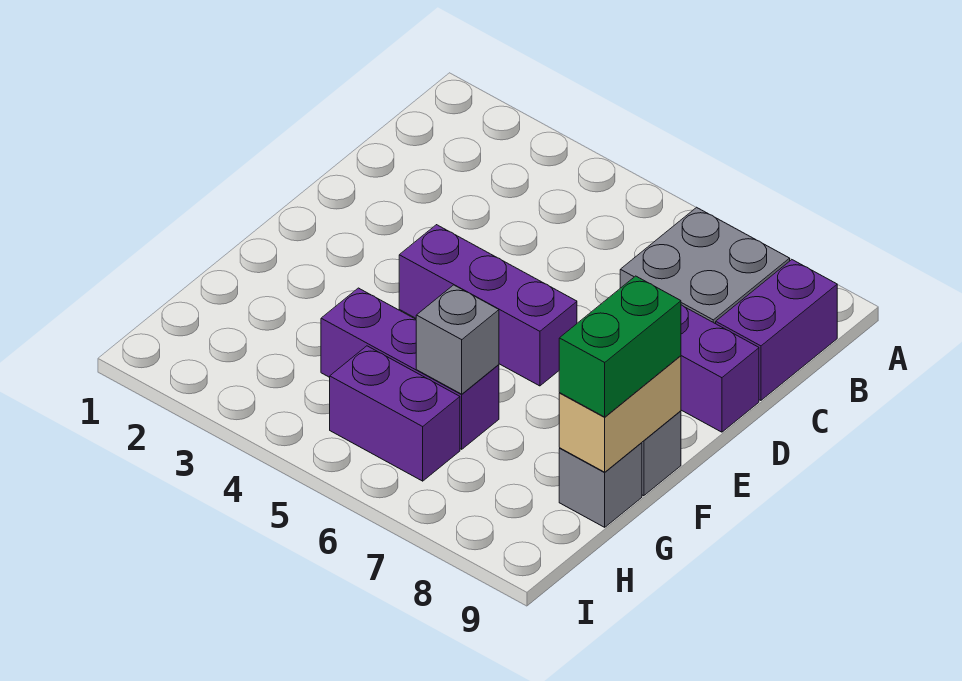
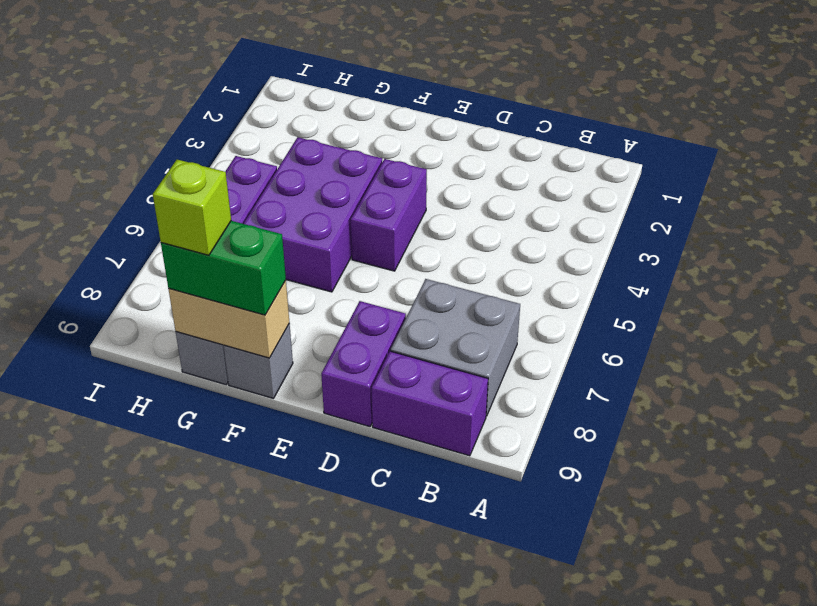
purple 1x3 brick [399,225,577,386] -> purple 1x2 brick [351,159,427,271]
purple 1x3 brick [321,288,499,449] -> purple 2x3 brick [243,137,382,292]
grey 1x1 brick [416,285,499,394] -> none
none -> lime 1x1 brick [153,160,231,255]

